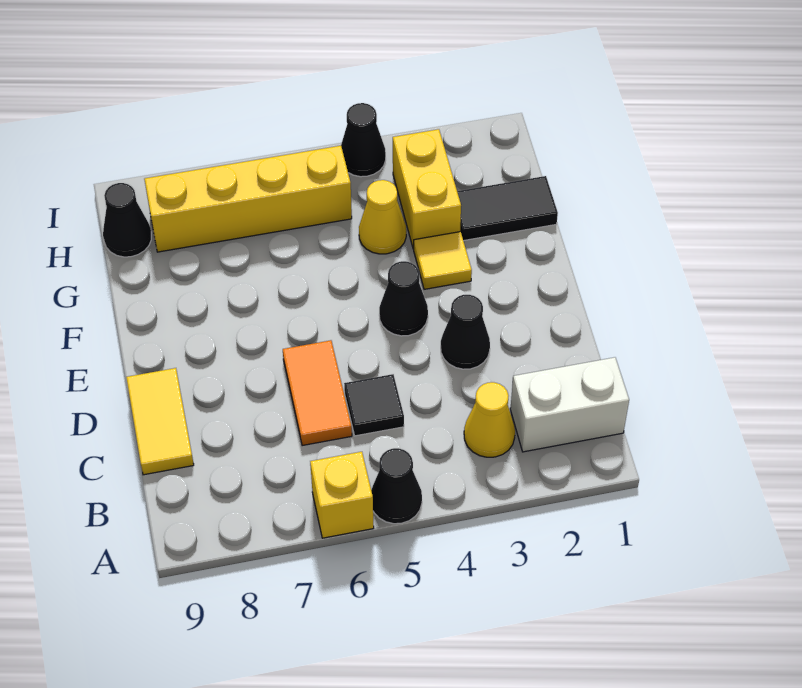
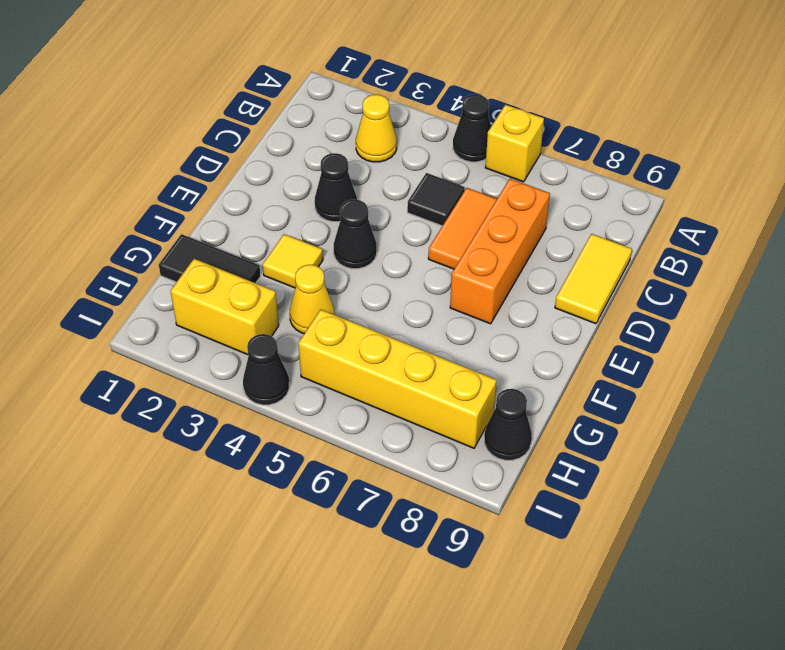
white 1x2 brick [510,357,629,452] -> none
none -> orange 1x3 brick [450,179,550,324]
yellow 1x2 brick [393,129,461,249] -> yellow 1x2 brick turned to [171,259,279,355]

